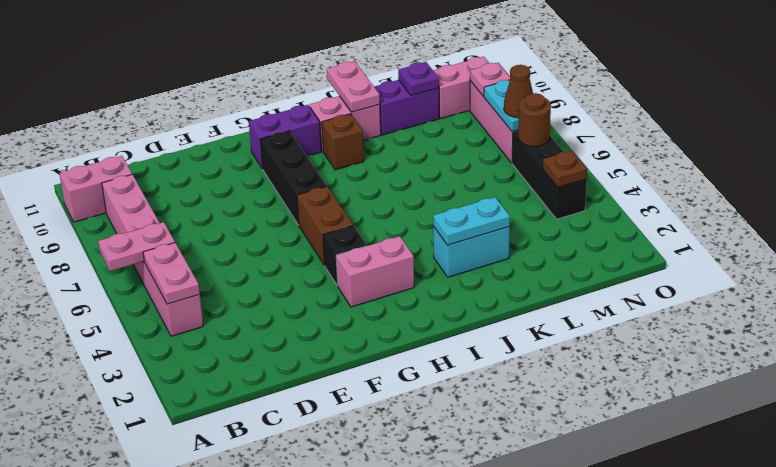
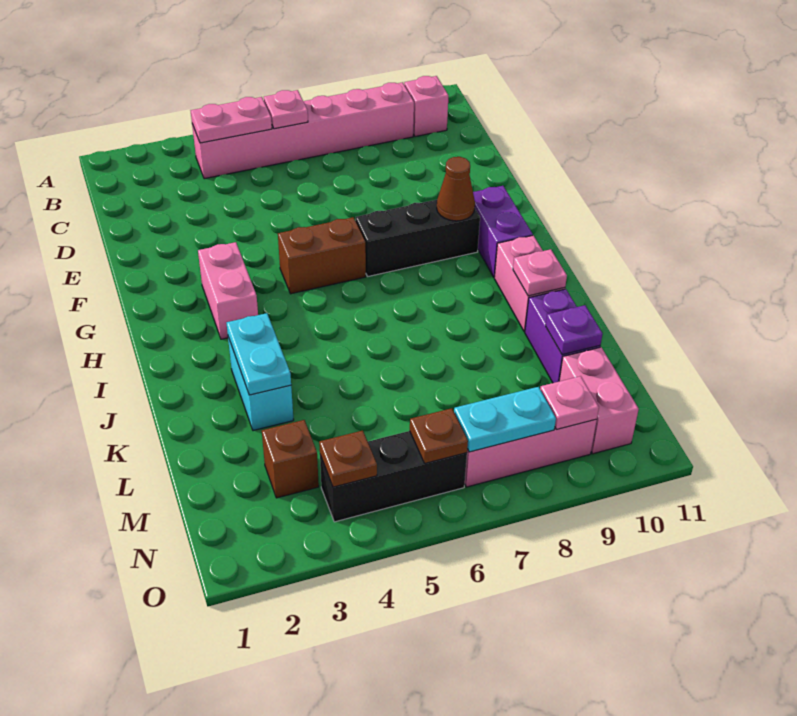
pink 1x2 plate [98,222,175,271] -> pink 1x1 plate [264,90,308,129]
pink 1x2 brick [60,156,132,222] -> pink 1x1 brick [404,76,449,137]
black 1x1 brick [323,226,367,286] -> none
brown 1x1 brick [322,114,364,170] -> brown 1x1 brick moved to [262,420,319,498]
pink 1x2 plate [327,61,380,112] -> pink 1x1 plate [513,249,567,296]
brown 1x1 round brick [518,93,551,147] -> brown 1x1 plate [410,408,468,463]
brown 1x1 cone [504,65,533,118] -> brown 1x1 cone moved to [437,157,475,221]

